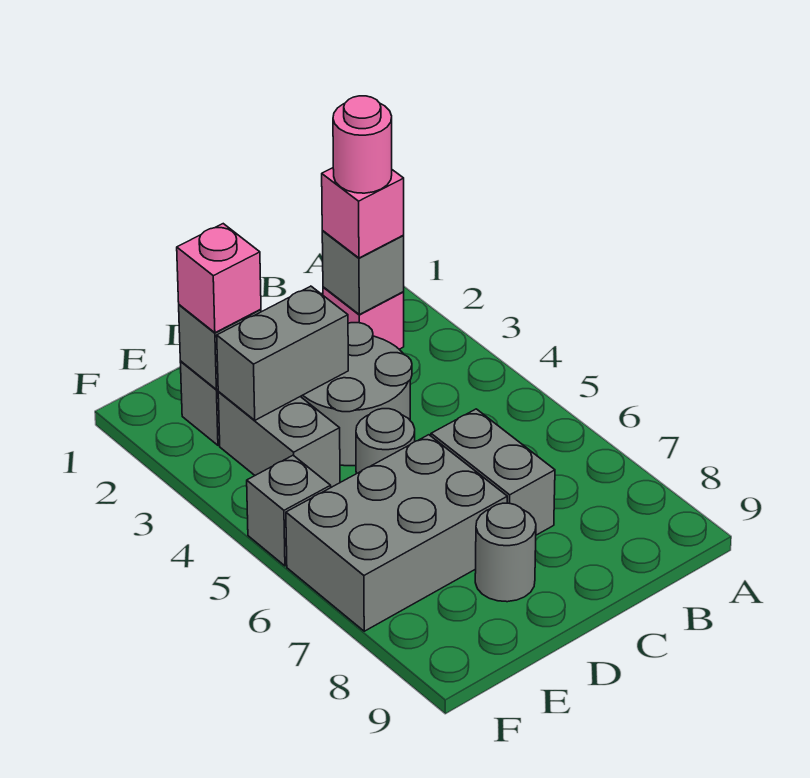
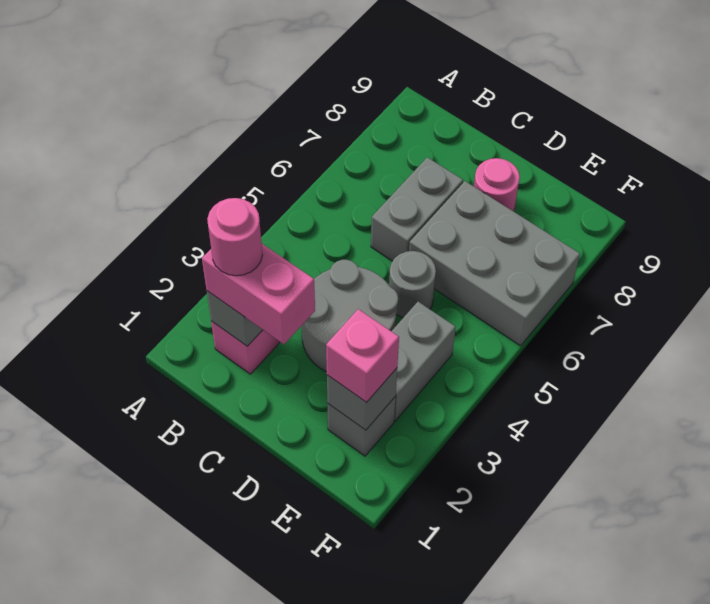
pink 1x1 brick [322,168,404,258] -> pink 1x2 brick [202,244,315,344]
grey 1x2 brick [217,286,348,420] -> none
grey 1x1 round brick [475,503,536,602] -> pink 1x1 round brick [474,158,520,211]
grey 1x1 brick [247,455,331,566] -> none

